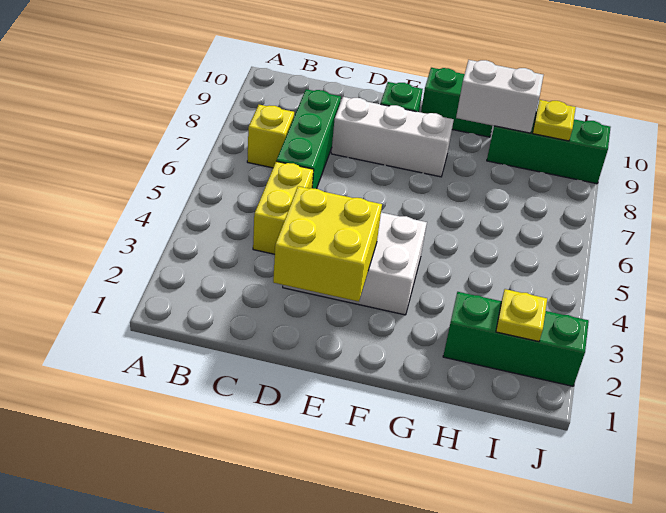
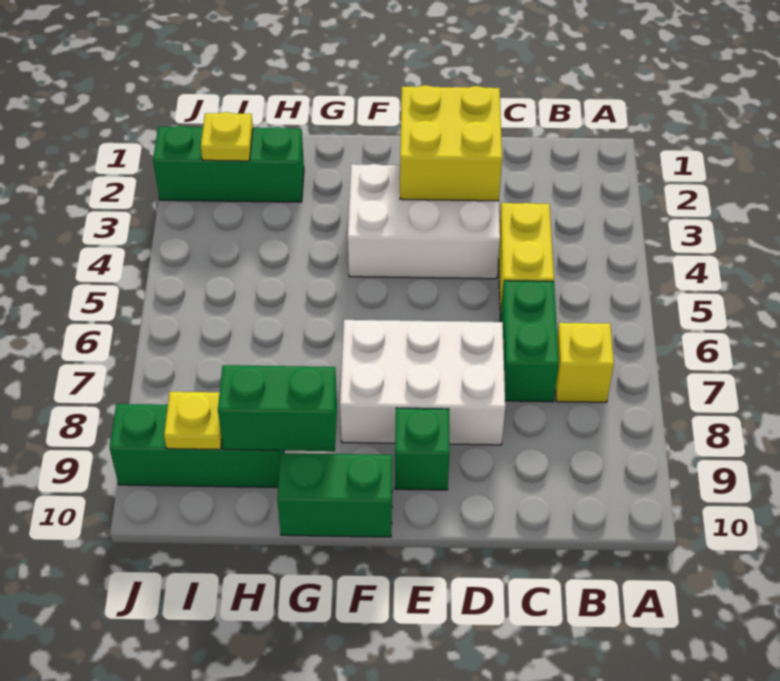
green 1x3 brick [276,89,341,189] -> green 1x2 brick [500,281,559,402]
white 1x3 brick [331,97,454,177] -> white 2x3 brick [340,320,505,445]
white 1x2 brick [456,60,543,133] -> green 1x2 brick [218,365,337,451]

